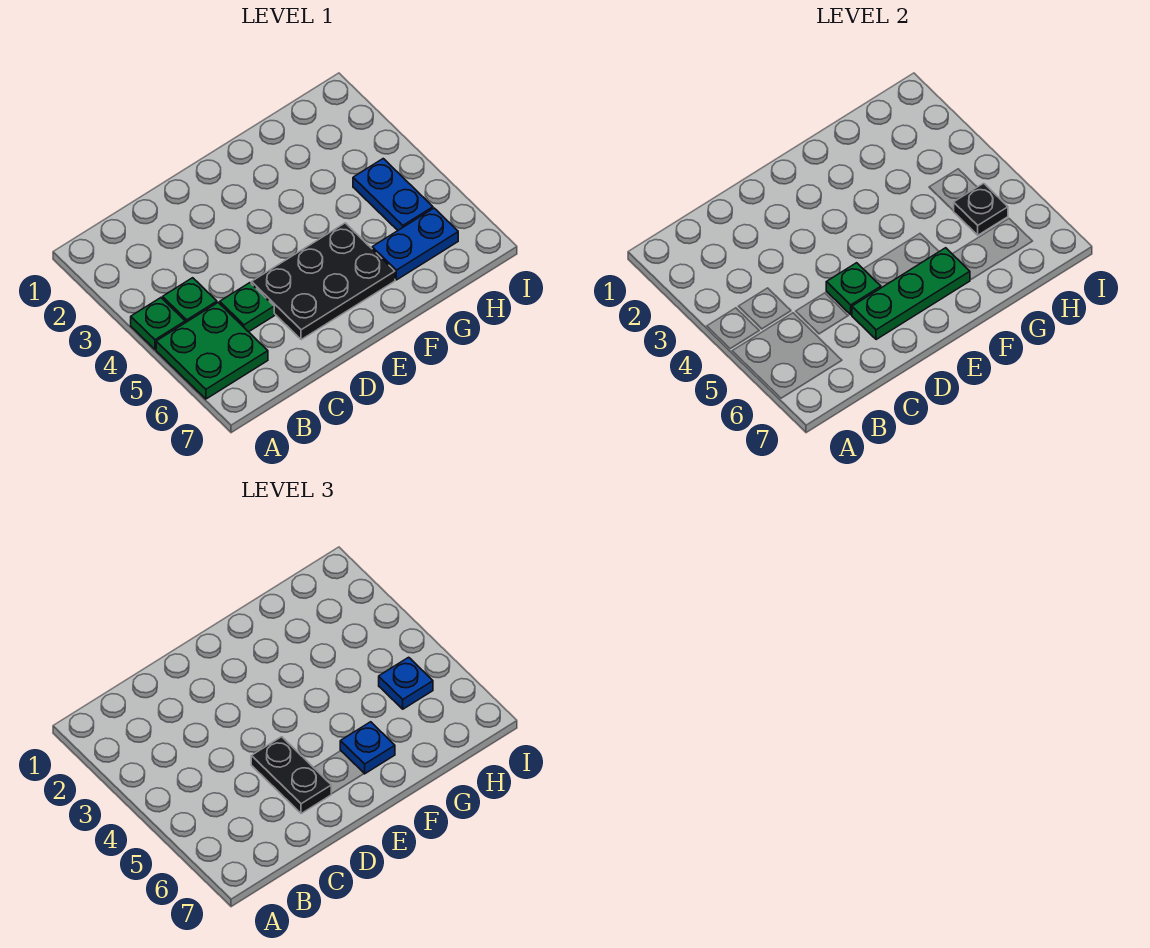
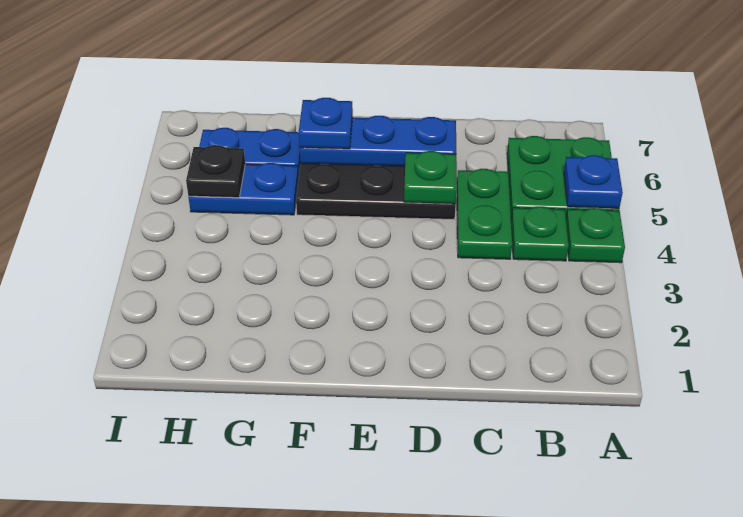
green 1x1 plate [220,283,274,332] -> green 1x2 plate [457,169,512,259]
black 1x2 plate [251,737,331,814] -> none
green 1x3 plate [852,248,970,340] -> blue 1x3 plate [300,116,456,167]
blue 1x2 plate [353,159,433,230] -> blue 1x2 plate turned to [188,163,298,215]
blue 1x1 plate [379,657,433,709] -> blue 1x1 plate moved to [564,155,623,208]

